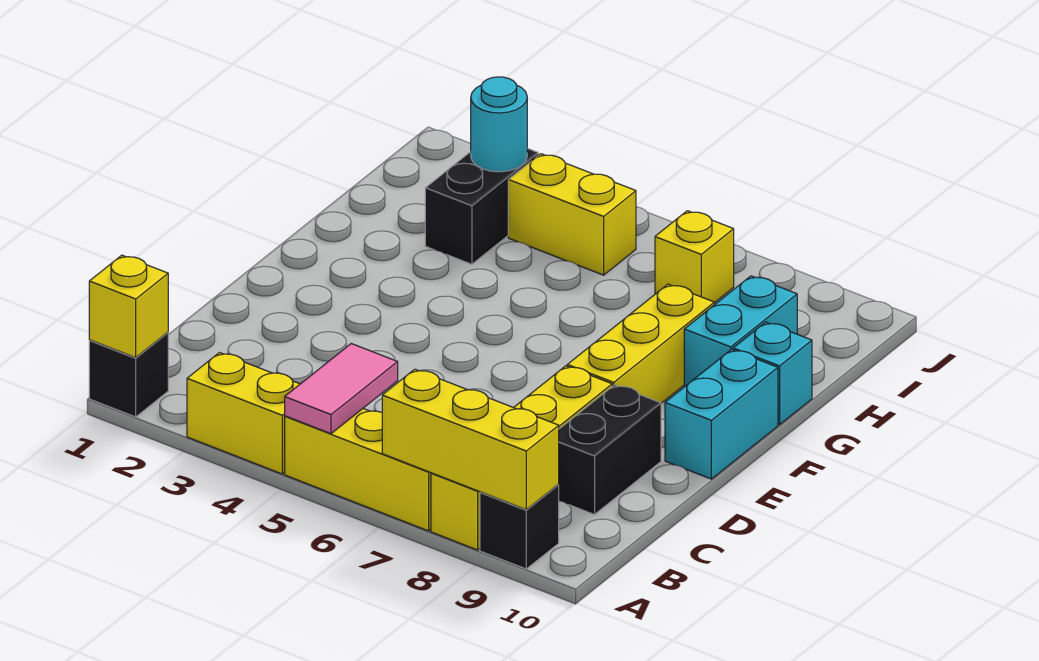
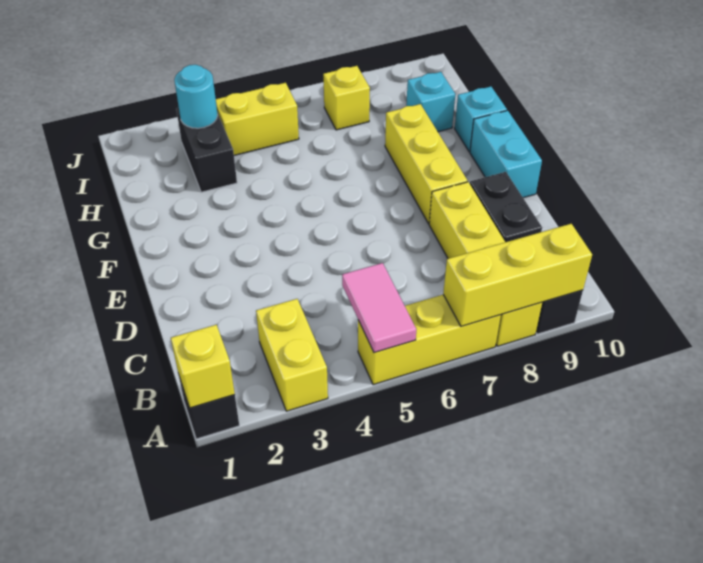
yellow 1x2 brick [187,353,300,474] -> yellow 1x2 brick turned to [256,299,328,411]
cyan 1x2 brick [684,276,797,387] -> cyan 1x1 brick [406,72,455,132]

